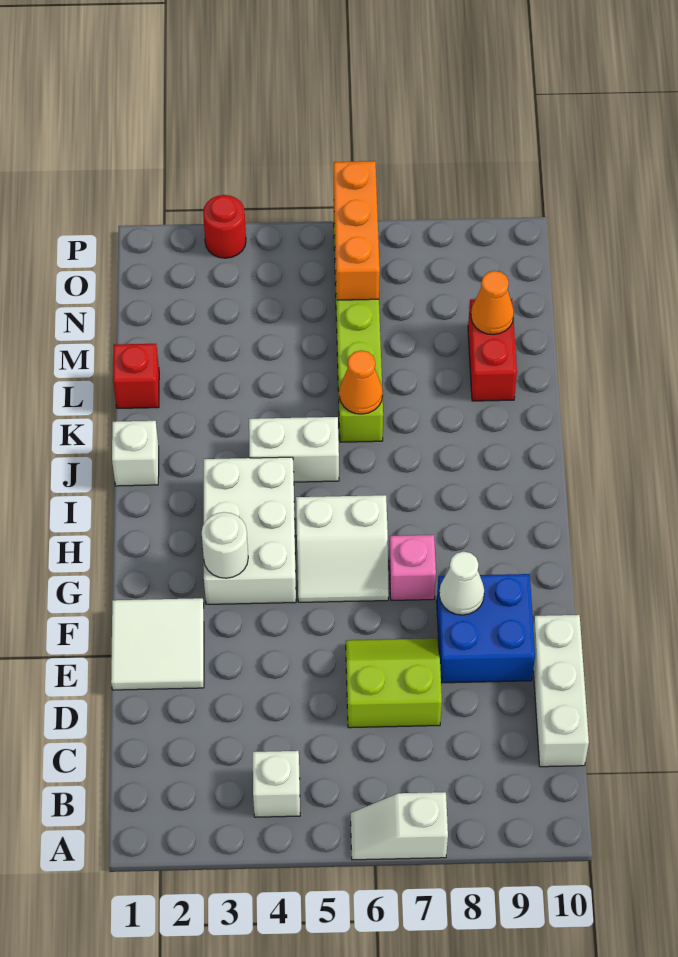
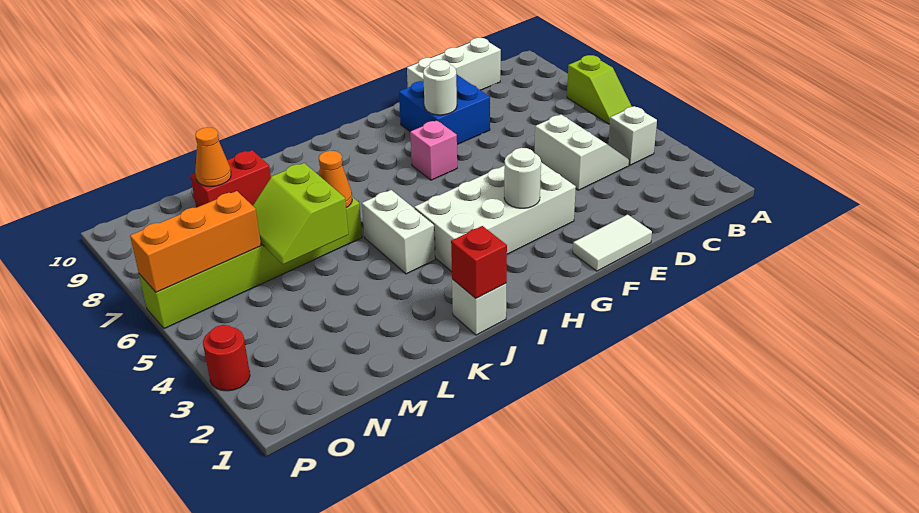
white 1x2 slope [351,792,448,860] -> lime 1x2 slope [567,55,632,124]
lime 2x2 slope [346,638,442,728] -> lime 2x2 slope moved to [253,163,348,264]
white 2x2 tile [111,598,204,690] -> white 1x2 tile [573,215,652,271]
white 1x1 cone [439,552,484,615] -> white 1x1 round brick [423,60,457,115]
white 2x3 brick [204,457,296,604] -> white 2x4 brick [414,162,576,272]
white 2x2 slope [296,495,389,602] -> white 2x2 slope moved to [535,114,629,190]
red 1x1 brick [113,344,159,408] -> red 1x1 brick moved to [451,226,507,298]

